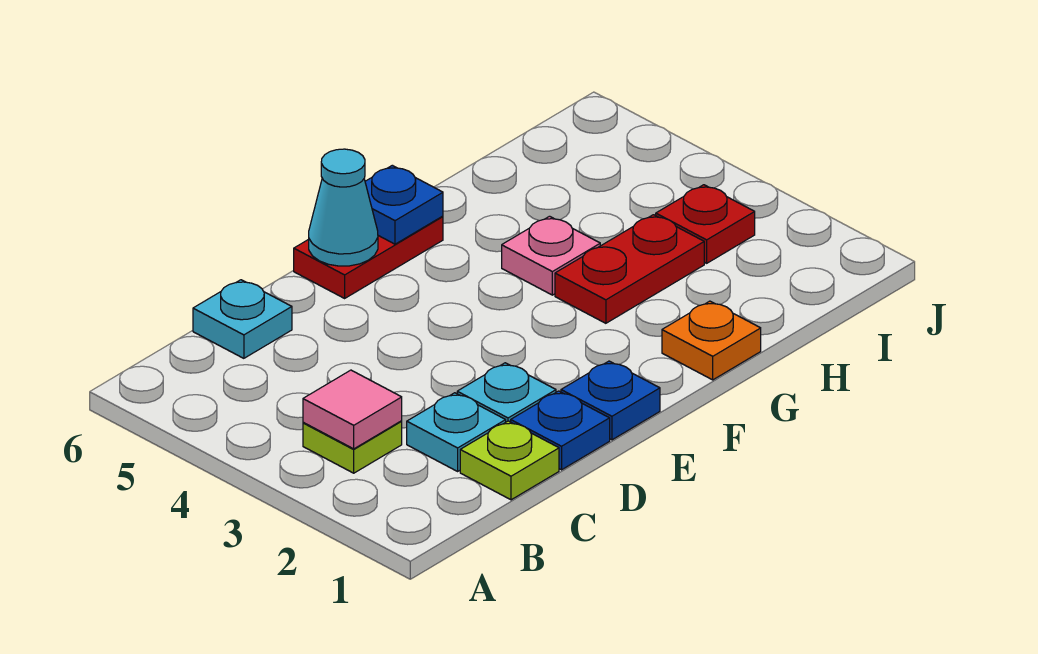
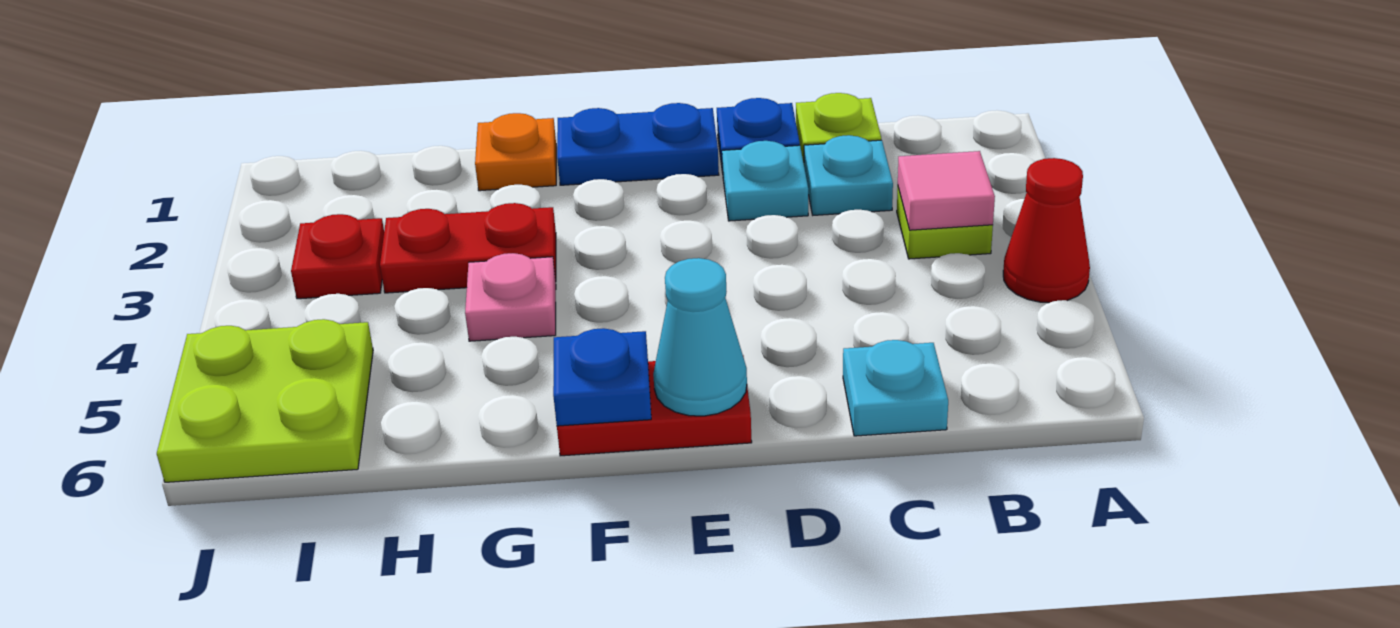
none -> red 1x1 cone [1003,158,1090,303]
blue 1x1 plate [561,361,660,440] -> blue 1x2 plate [557,103,719,185]
none -> lime 2x2 plate [157,319,373,482]

